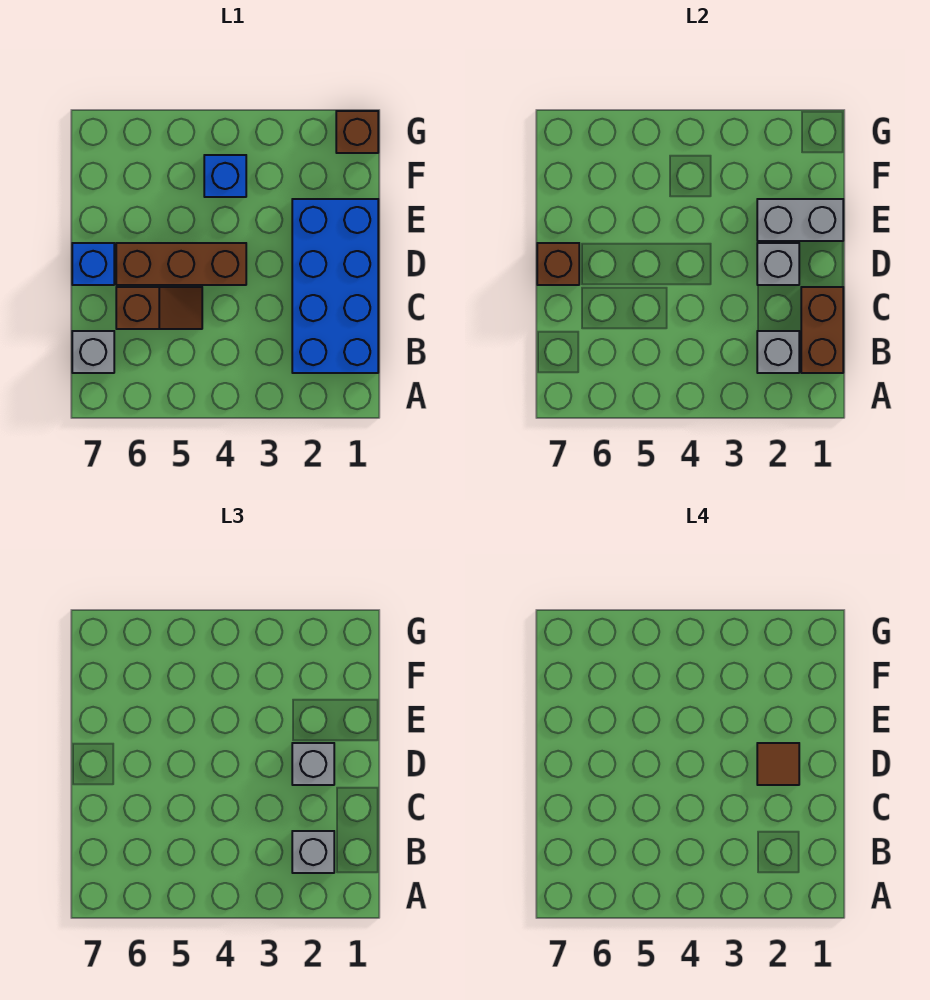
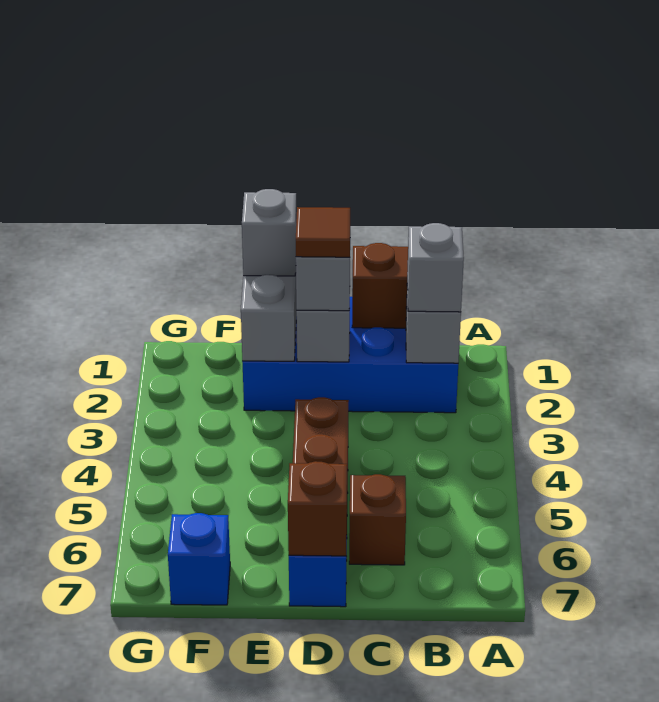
grey 1x1 brick [72,331,114,373] -> grey 1x1 brick moved to [242,189,296,276]
blue 1x1 brick [204,155,246,197] -> blue 1x1 brick moved to [168,513,230,605]
brown 1x1 brick [336,111,378,153] -> none

